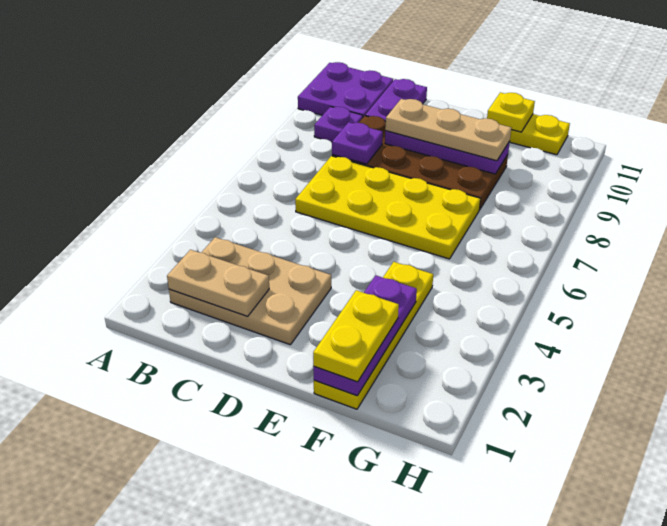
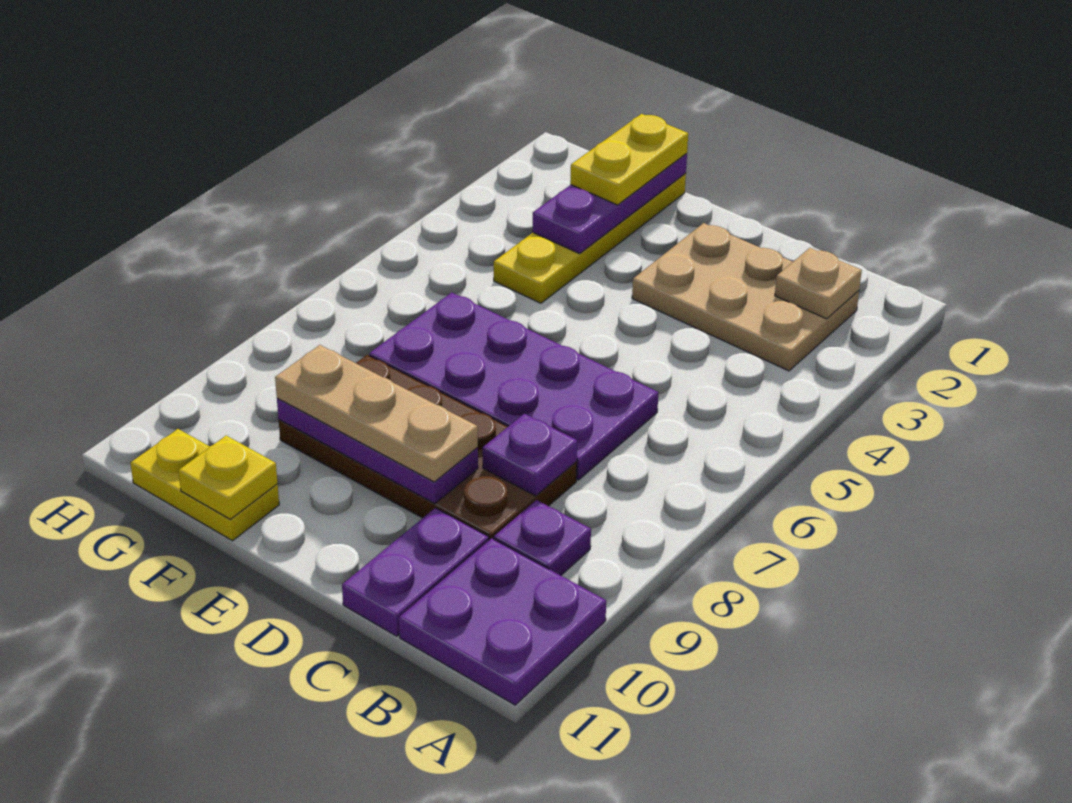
tan 1x2 plate [167,250,269,316] -> tan 1x1 plate [775,248,862,319]
yellow 2x4 plate [295,156,480,259] -> purple 2x4 plate [369,293,658,480]

